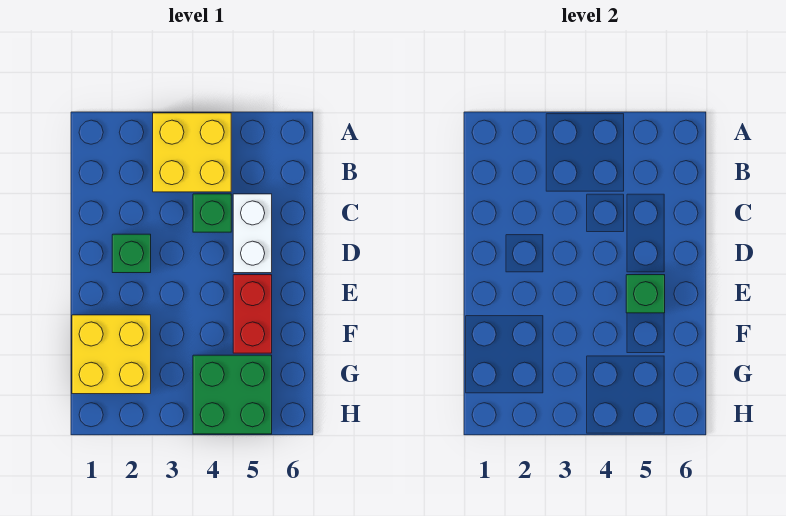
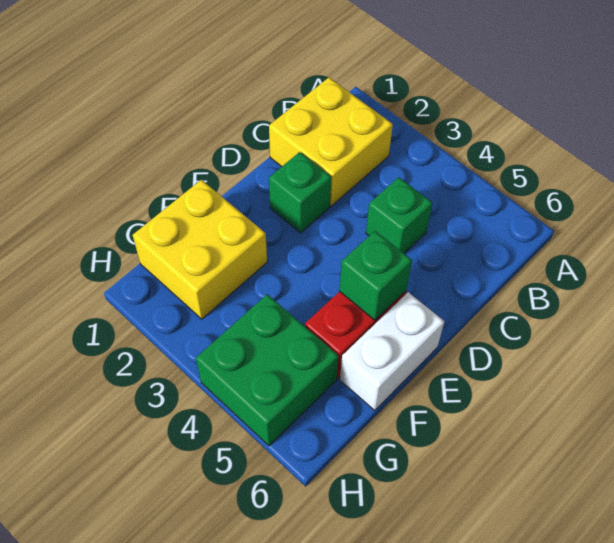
yellow 2x2 brick [153,113,231,192] -> yellow 2x2 brick moved to [269,78,393,206]
white 1x2 brick [233,194,272,273] -> white 1x2 brick moved to [340,292,445,410]

